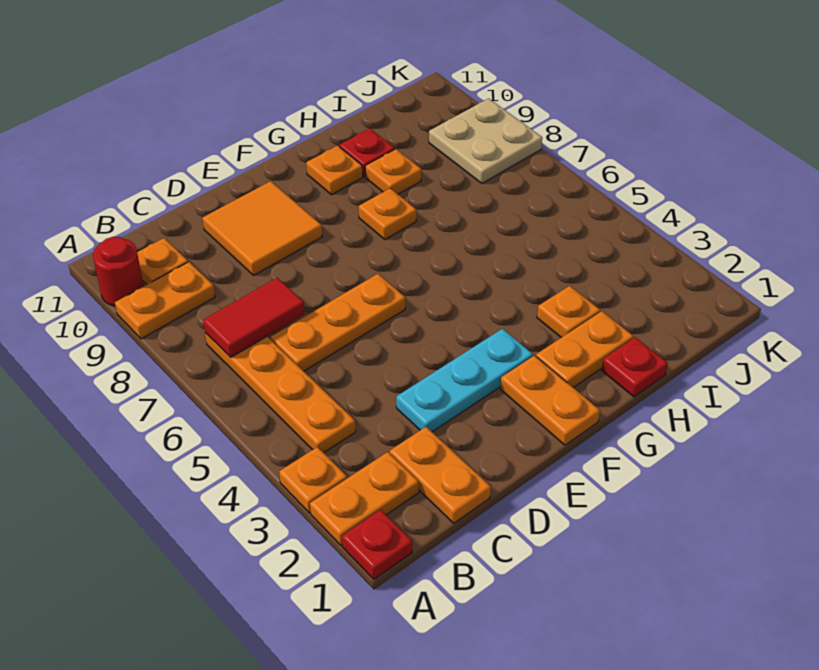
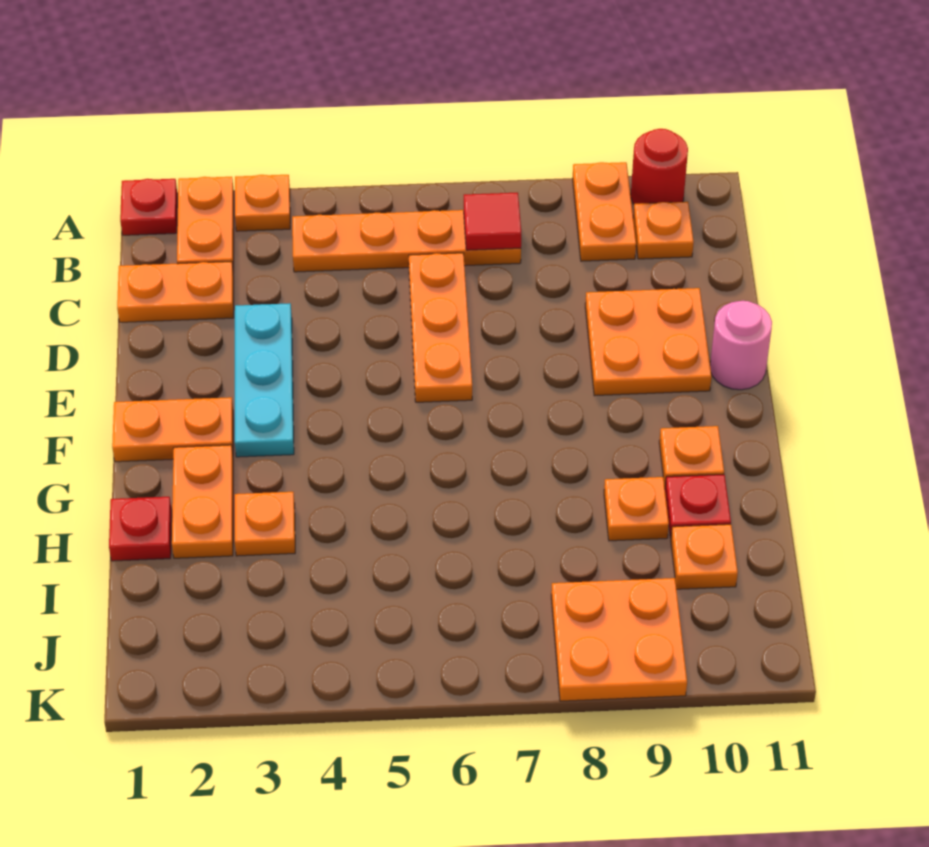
red 1x2 tile [203,278,305,357] -> red 1x1 tile [464,193,521,250]
orange 2x2 tile [202,181,322,275] -> orange 2x2 plate [585,288,712,396]
none -> pink 1x1 round brick [710,301,772,390]
orange 1x1 plate [359,188,416,239] -> orange 1x1 plate moved to [671,524,738,589]
tan 2x2 plate [429,98,542,183] -> orange 2x2 plate [551,578,687,701]

